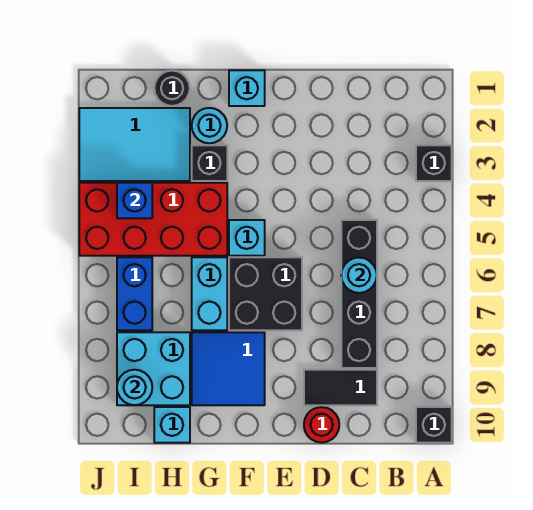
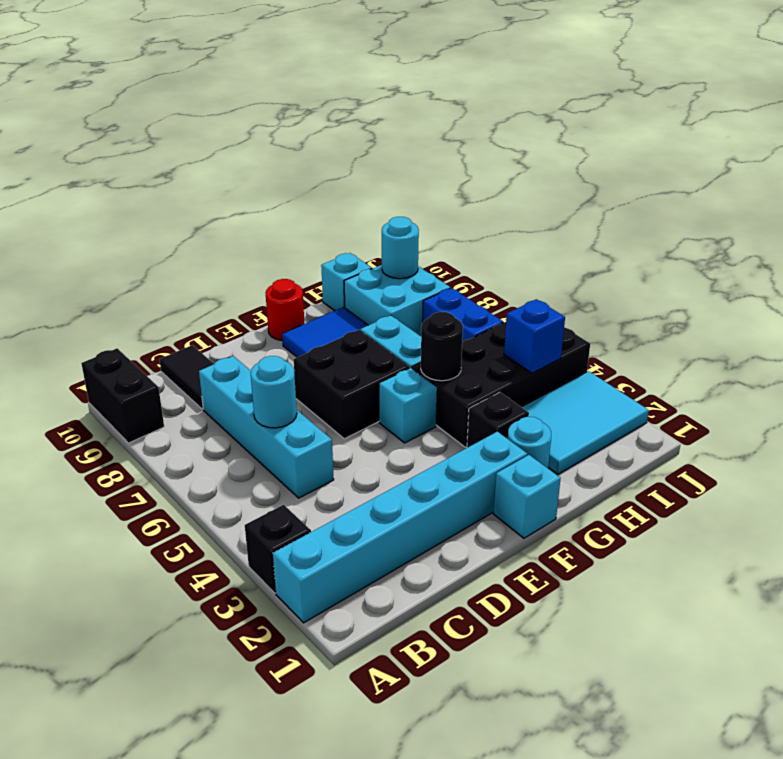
none -> cyan 1x6 brick [273,431,527,623]
black 1x1 brick [416,407,452,443] -> black 1x2 brick [81,348,164,443]
black 1x4 brick [341,220,377,368] -> cyan 1x4 brick [199,356,334,498]
black 1x2 tile [304,370,377,405] -> black 1x2 tile turned to [159,345,214,409]
red 1x1 round brick [304,407,339,443] -> red 1x1 round brick moved to [266,279,304,341]
red 2x4 brick [79,183,227,256] -> black 2x4 brick [412,322,590,447]
black 1x1 round brick [154,71,190,106] -> black 1x1 round brick moved to [421,312,463,381]

